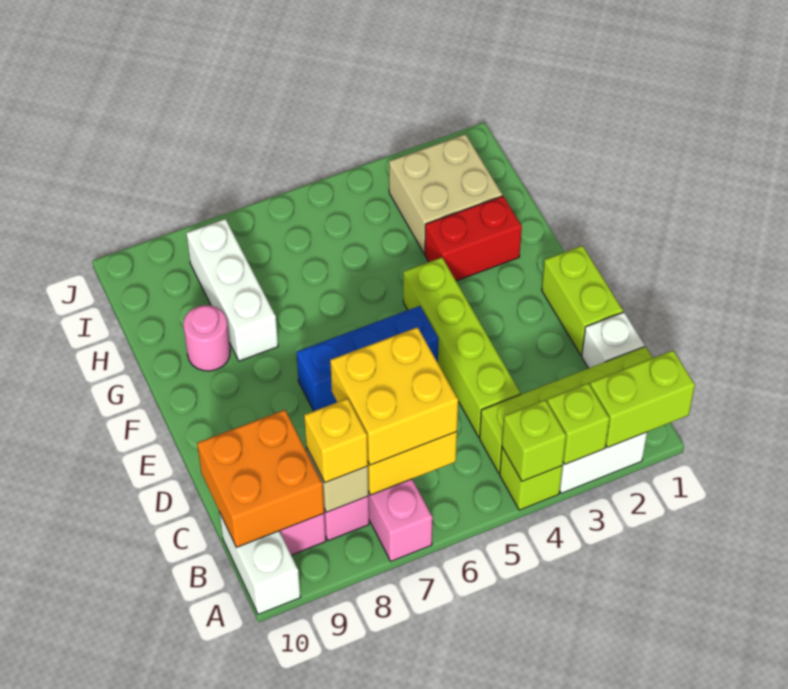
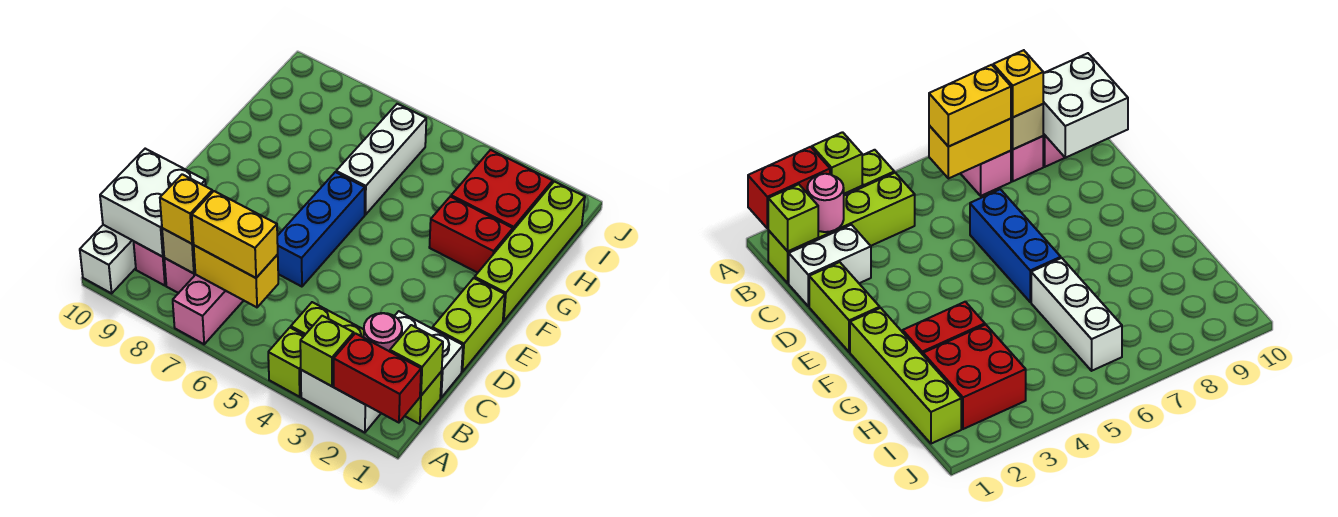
lime 1x2 brick [590,350,695,448] -> red 1x2 brick [334,333,421,423]
lime 1x1 brick [502,400,566,481] -> lime 1x1 brick moved to [390,325,443,396]
yellow 2x2 brick [330,327,458,465] -> yellow 1x2 brick [192,191,278,278]
orange 2x2 brick [197,410,324,547] -> white 2x2 brick [100,149,206,257]
white 1x1 brick [582,312,644,368] -> white 1x2 brick [395,311,463,398]
lime 1x4 brick [403,257,520,437] -> lime 1x4 brick moved to [475,181,585,321]
blue 1x3 brick [297,306,439,411] -> blue 1x3 brick turned to [277,172,365,287]
white 1x3 brick [186,219,278,361] -> white 1x3 brick moved to [336,104,426,215]
pink 1x1 round brick [183,305,230,371] -> pink 1x1 round brick moved to [364,313,402,352]
tan 2x2 brick [389,134,502,254] -> red 2x2 brick [451,150,553,230]

